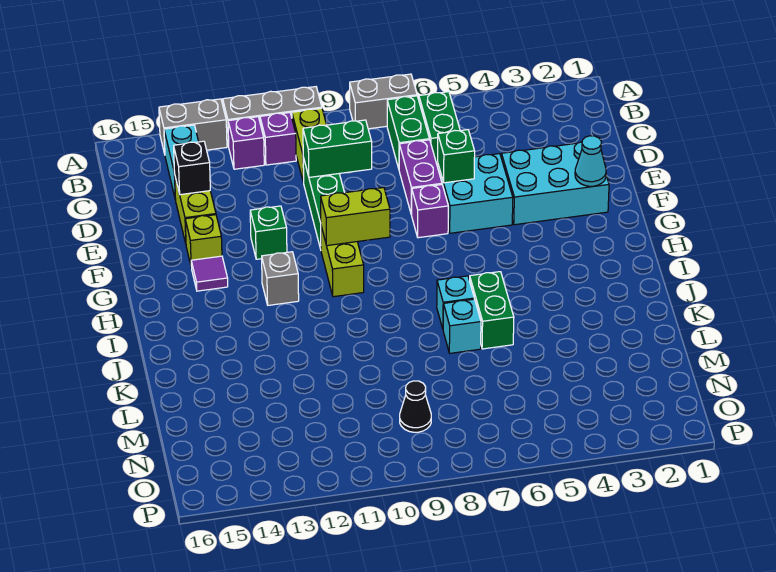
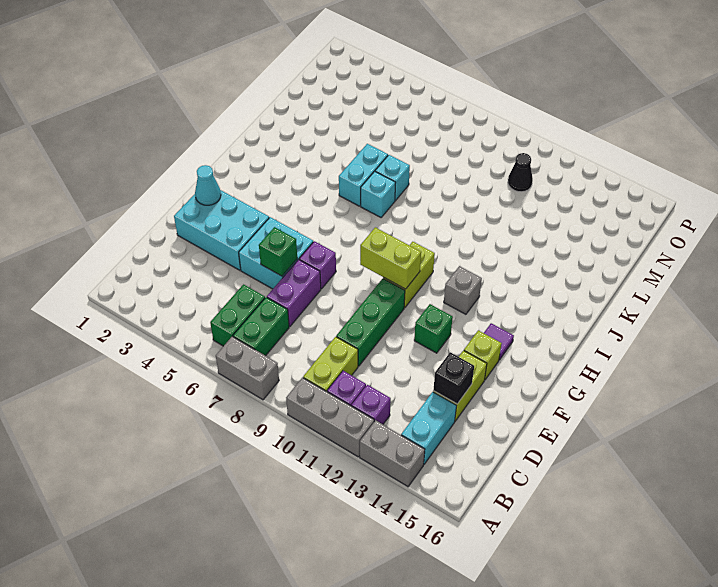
green 1x2 brick [303,120,372,177] -> none
green 1x2 brick [470,272,514,349] -> cyan 1x2 brick [339,144,388,206]
black 1x1 cone [400,381,431,432] -> black 1x1 cone moved to [508,153,533,192]

